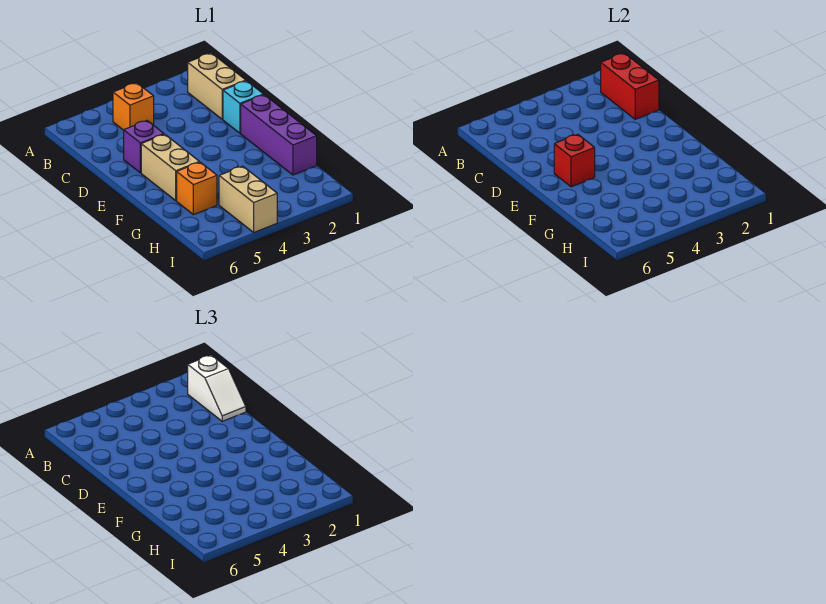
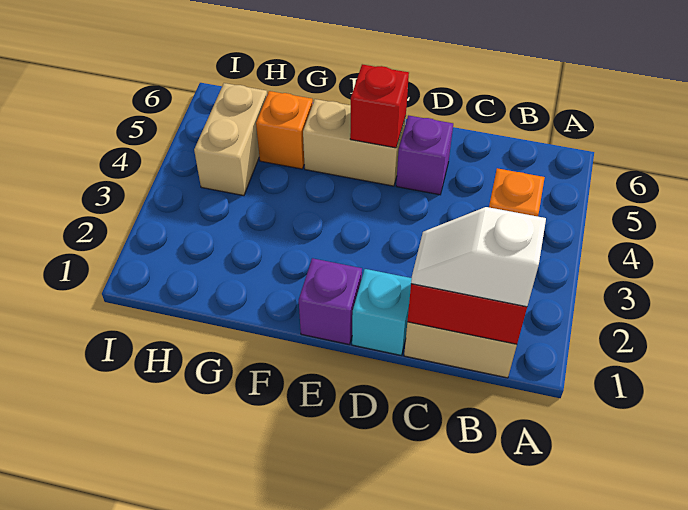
purple 1x3 brick [241,95,317,175] -> purple 1x1 brick [299,258,362,344]
tan 1x2 brick [219,166,277,232] -> tan 1x2 brick turned to [194,83,267,196]

